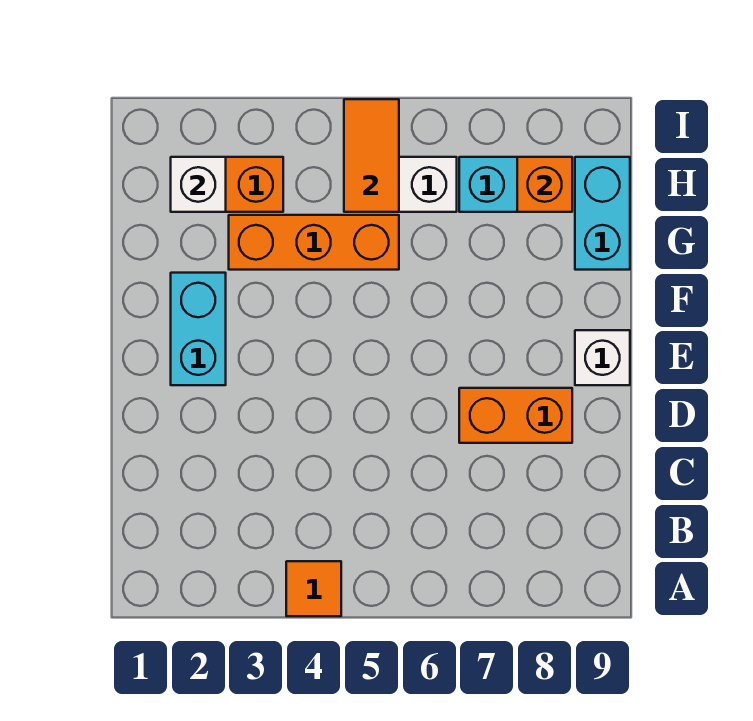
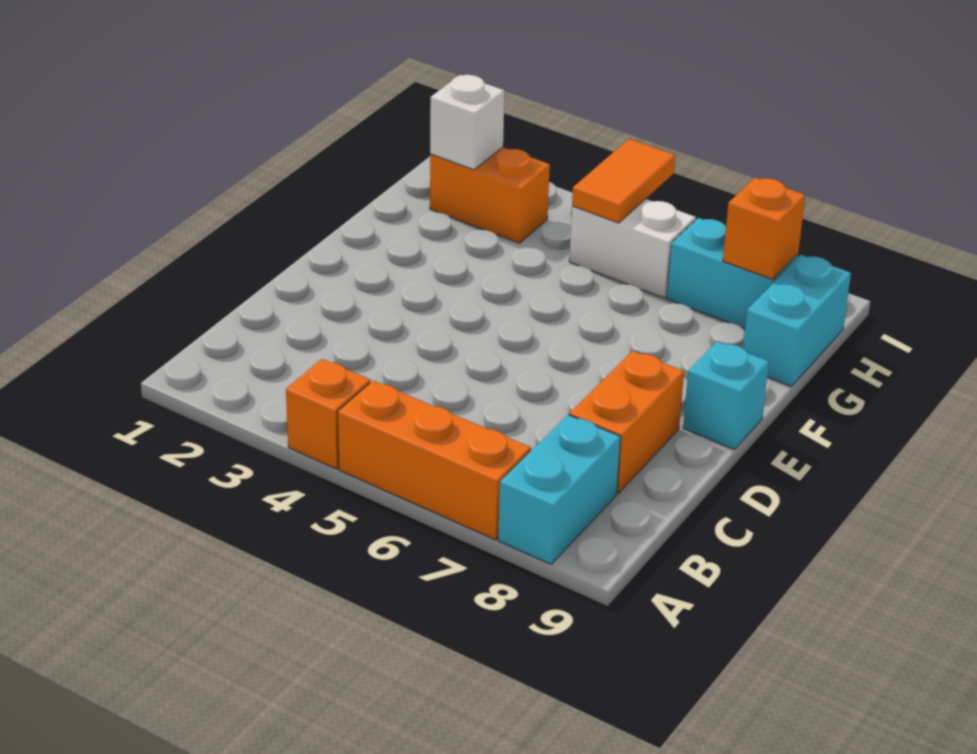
orange 1x1 tile [286,561,341,616] -> orange 1x1 brick [286,359,370,469]
orange 1x2 brick [459,388,572,443] -> orange 1x2 brick turned to [569,351,684,493]
cyan 1x2 brick [171,273,226,385] -> cyan 1x2 brick moved to [498,415,621,564]
white 1x1 brick [575,330,630,385] -> cyan 1x1 brick [683,341,769,449]
orange 1x3 brick [229,215,399,270] -> orange 1x3 brick moved to [338,381,531,540]

